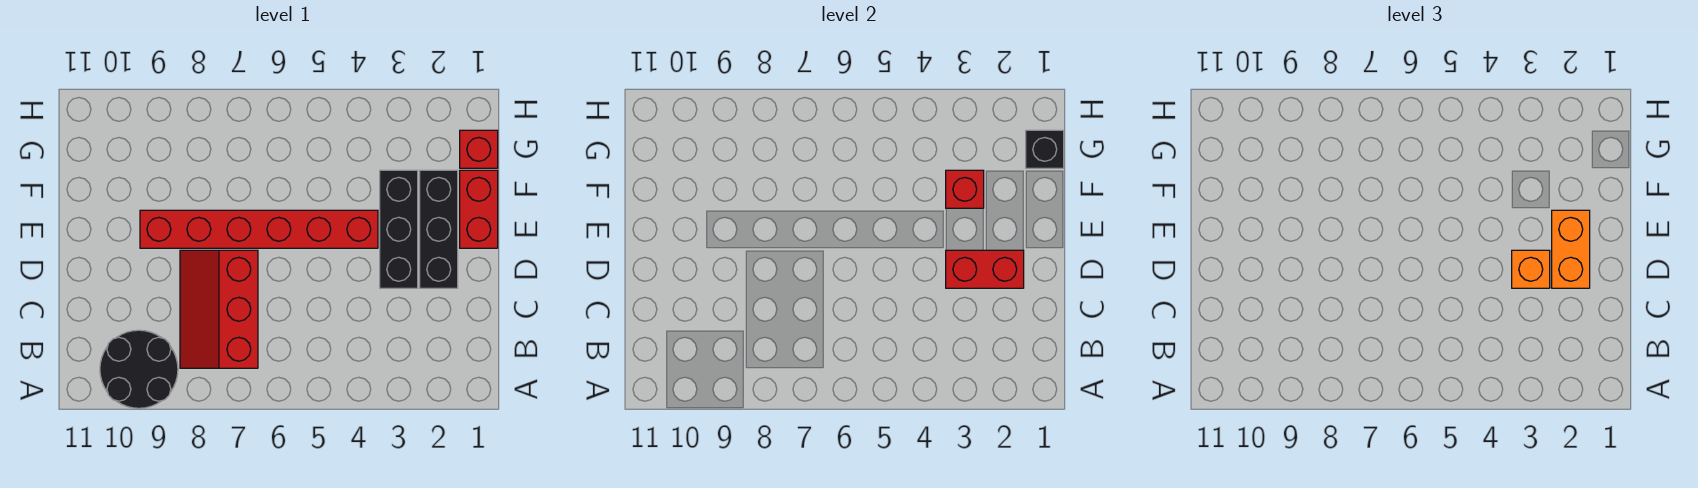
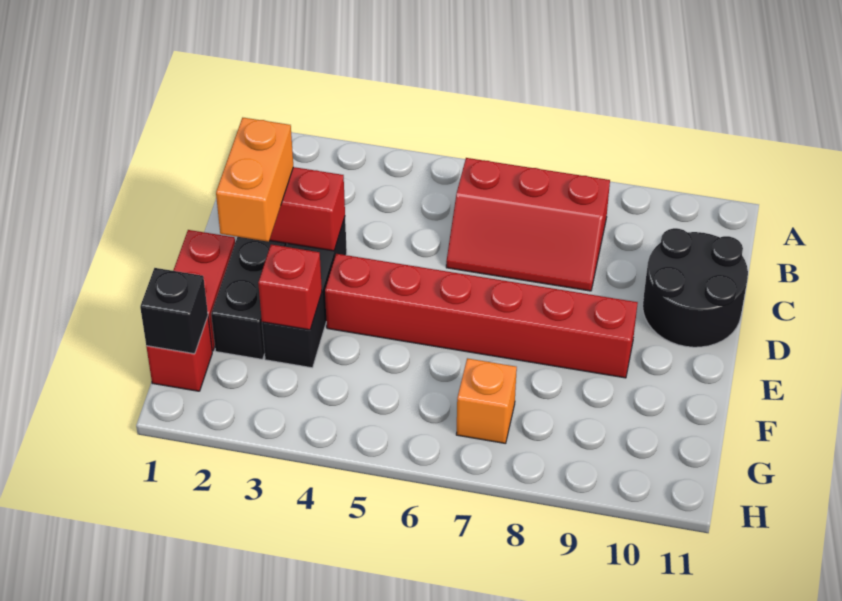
black 2x2 round brick [100,330,178,408] -> black 2x2 round brick moved to [643,228,748,347]
red 2x3 slope [180,250,258,368] -> red 2x3 slope turned to [446,158,610,291]
orange 1x1 brick [1512,250,1550,288] -> orange 1x1 brick moved to [456,358,517,444]

